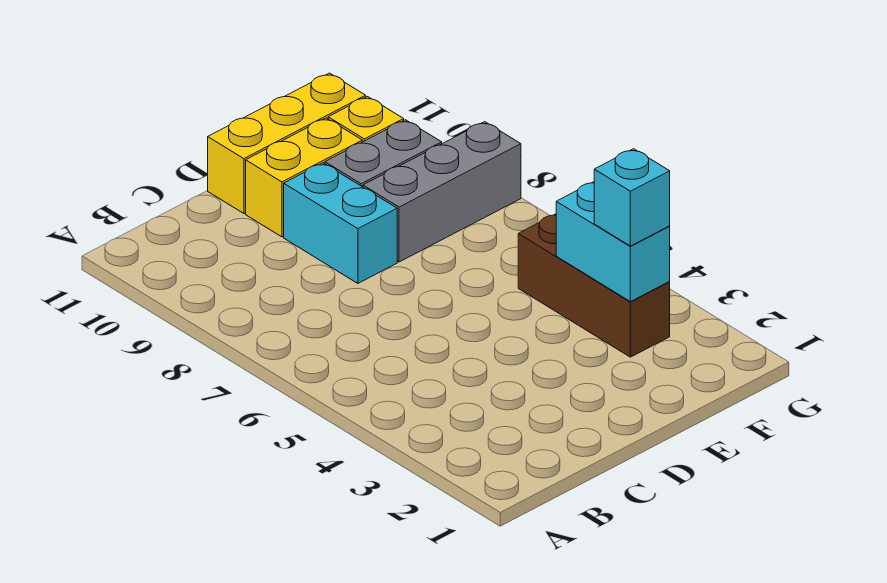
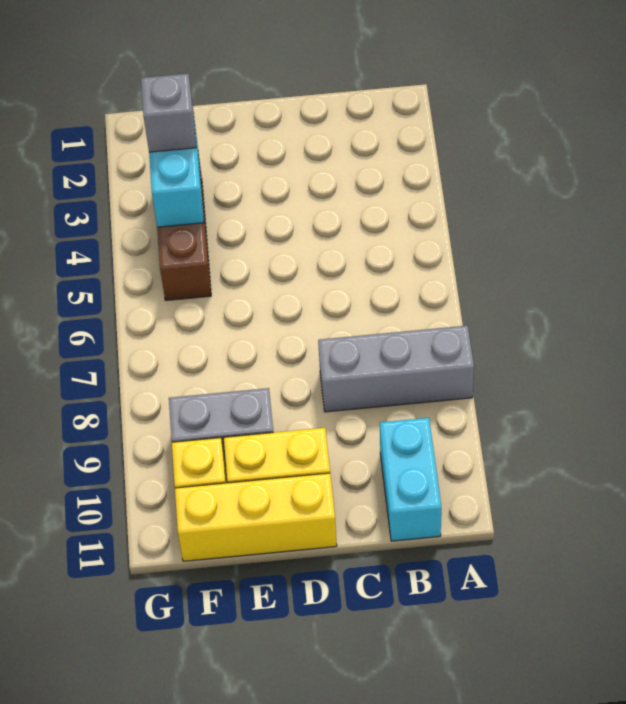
cyan 1x2 brick [284,163,397,283] -> cyan 1x2 brick moved to [380,418,441,541]
grey 1x3 brick [363,122,521,262] -> grey 1x3 brick moved to [318,326,474,412]
cyan 1x1 brick [594,149,670,246] -> grey 1x1 brick [141,74,196,152]

